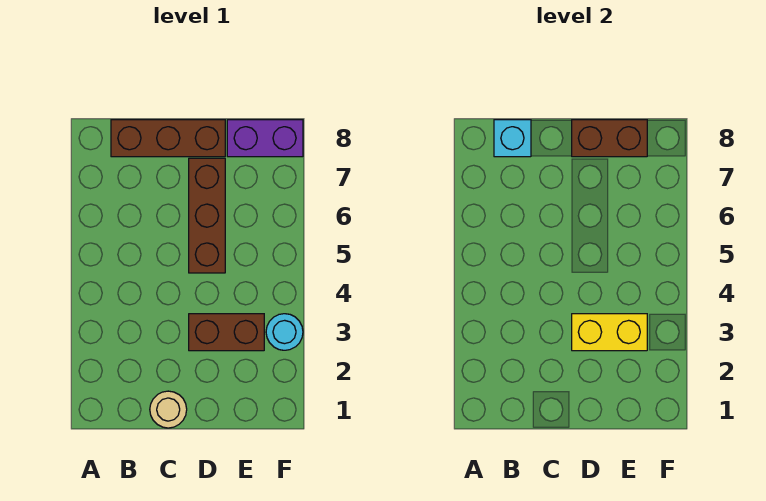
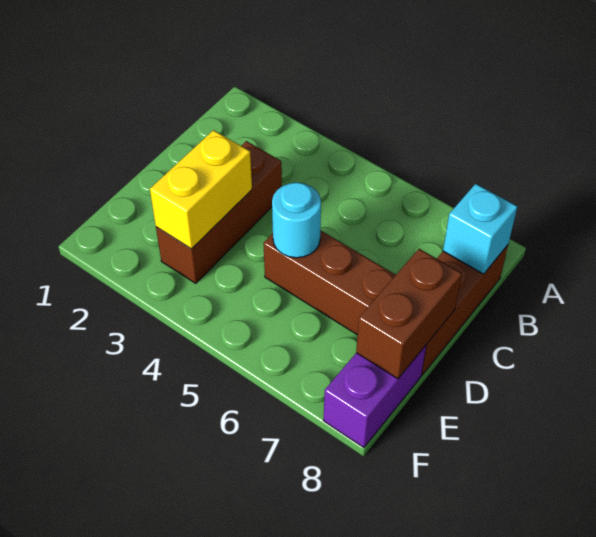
tan 1x1 round brick [150,391,187,428] -> none
brown 1x2 brick [189,314,264,351] -> brown 1x3 brick [156,141,282,283]
cyan 1x1 round brick [266,314,303,350] -> cyan 1x1 round brick moved to [272,182,321,258]

